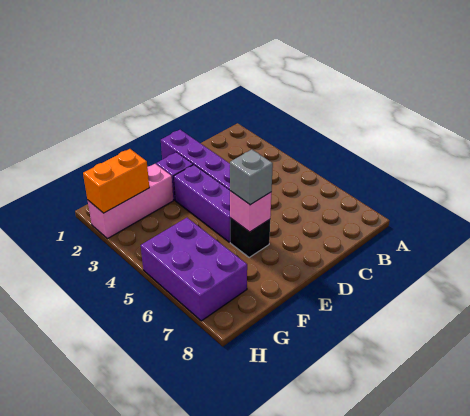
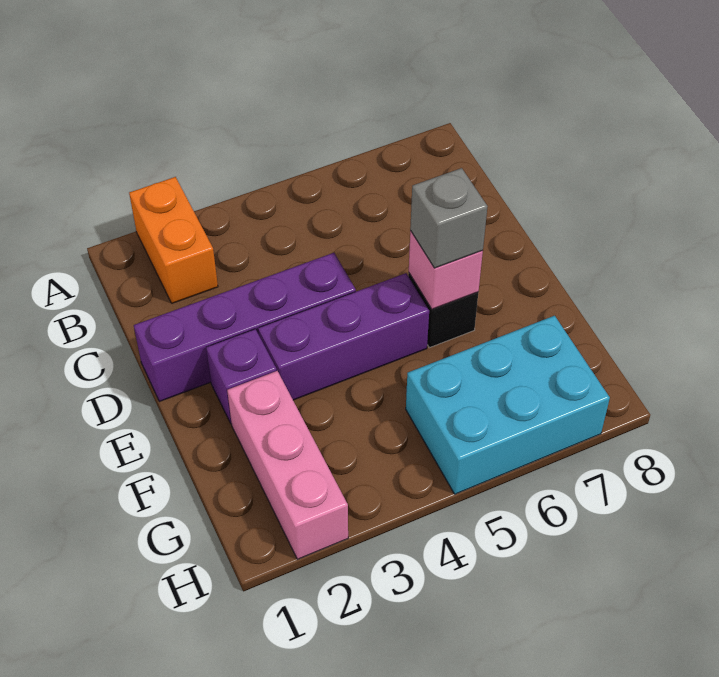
orange 1x2 brick [83,149,149,213] -> orange 1x2 brick moved to [129,177,218,303]
purple 2x3 brick [141,218,247,321] -> cyan 2x3 brick [406,316,610,494]

